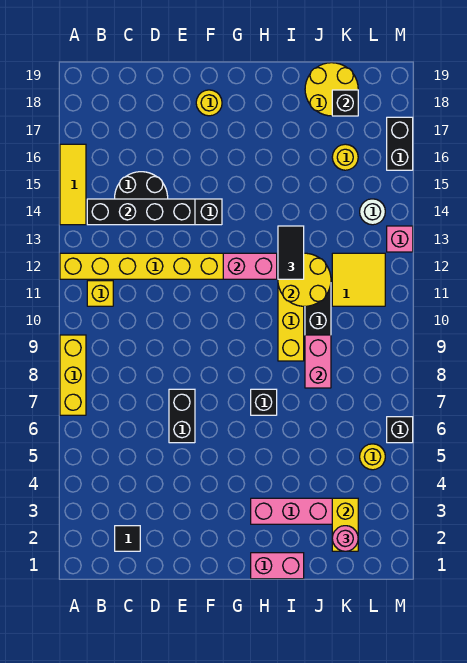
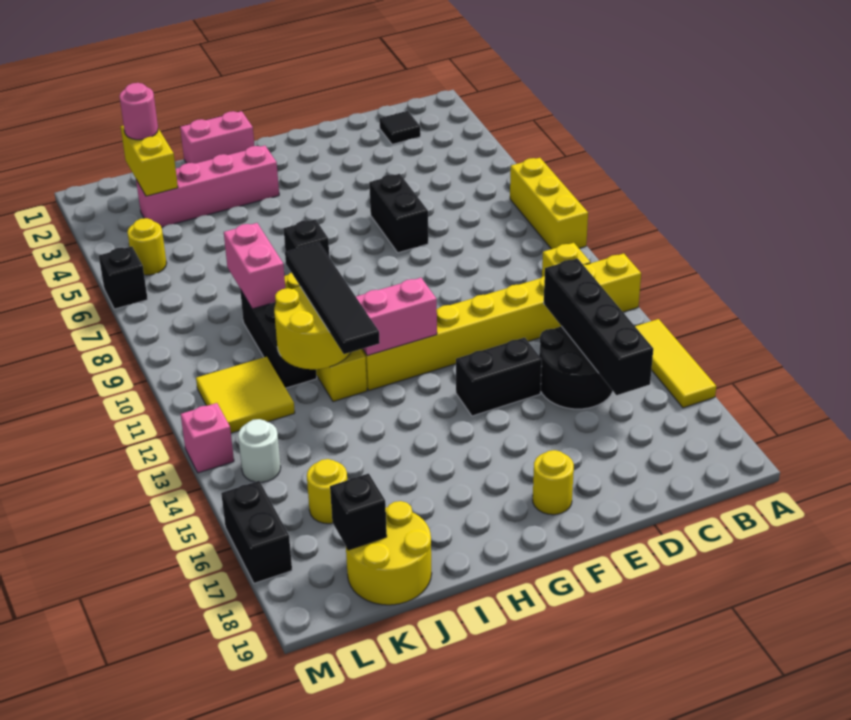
black 1x4 brick [87,199,195,225] -> black 1x4 brick turned to [544,258,653,395]
black 1x2 tile [278,226,304,279] -> black 1x4 tile [285,243,380,354]

